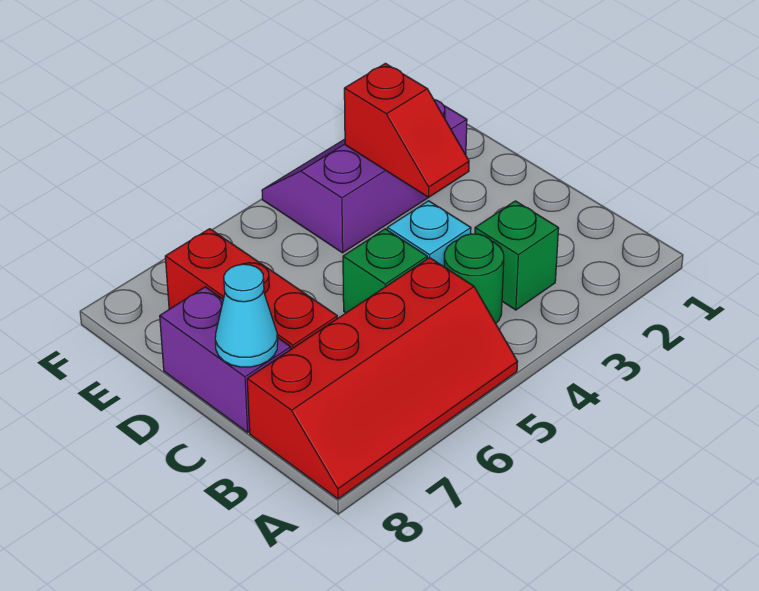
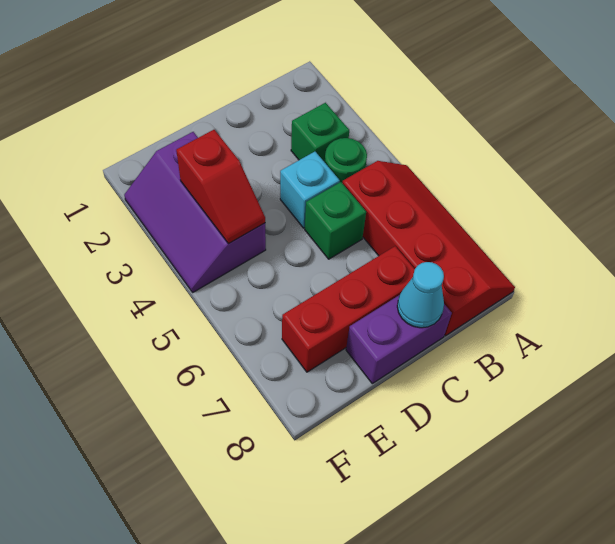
red 1x2 slope [344,63,469,197] -> red 1x2 slope turned to [176,130,265,244]

